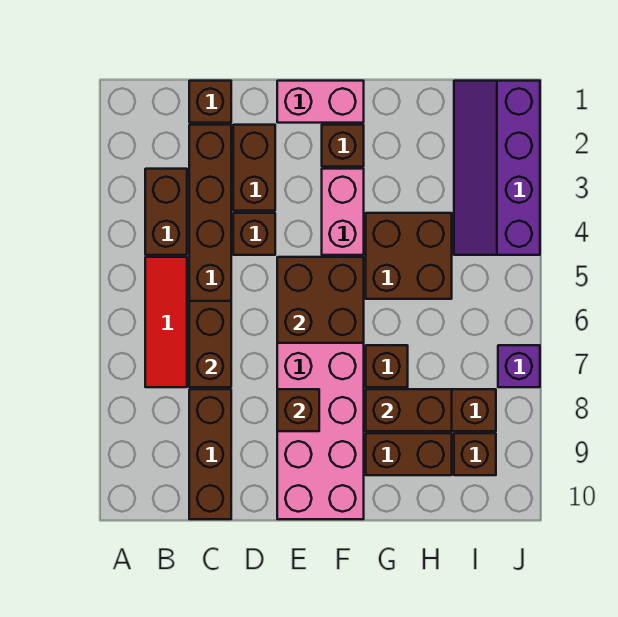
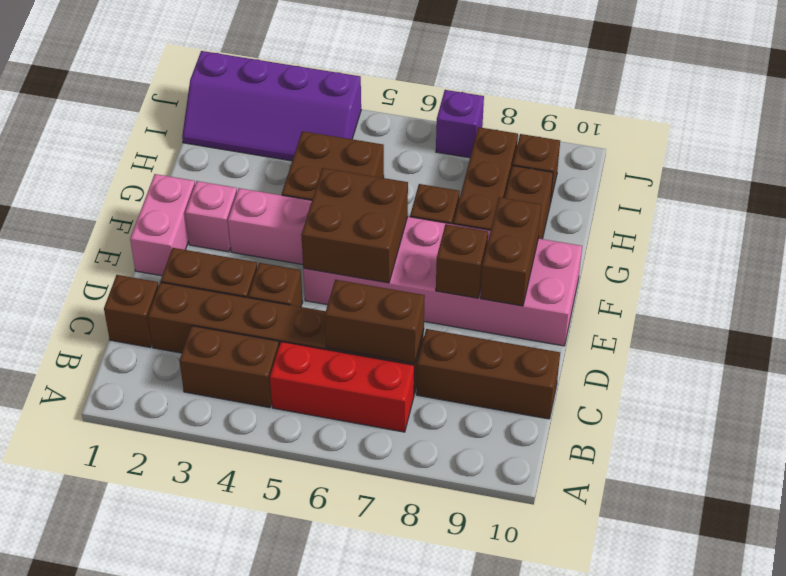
red 1x3 tile [145,257,187,387] -> red 1x3 brick [270,342,414,432]
brown 1x1 brick [322,125,364,167] -> pink 1x1 brick [185,181,237,252]
brown 1x2 brick [366,389,452,431] -> brown 1x2 brick moved to [480,197,541,306]

